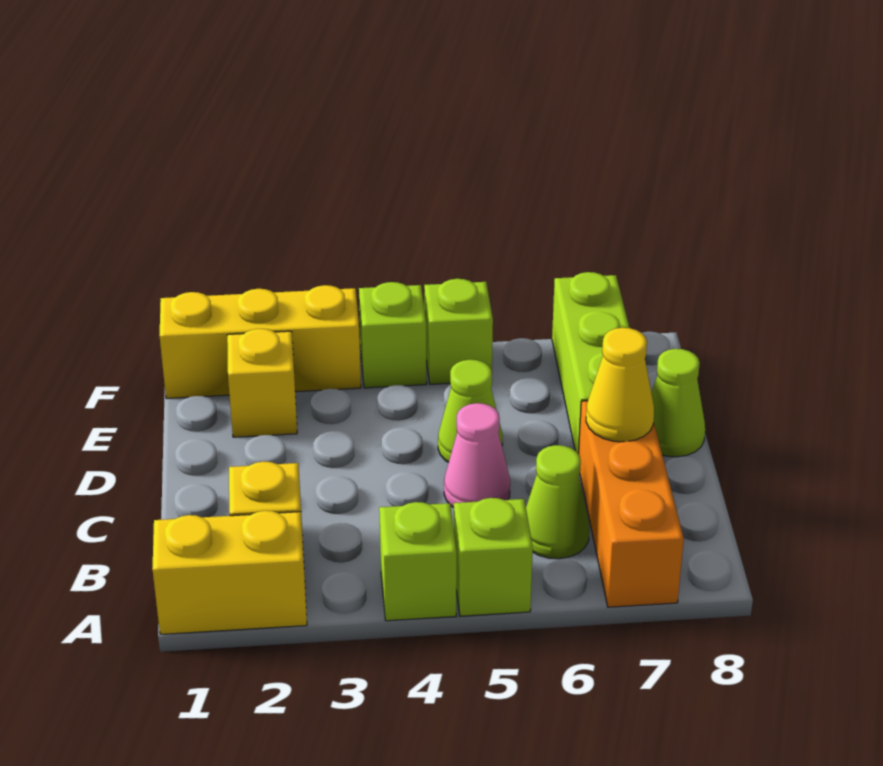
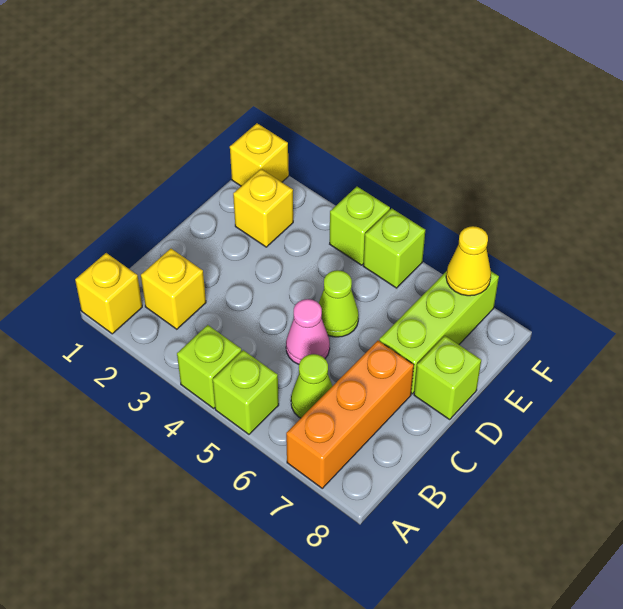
yellow 1x2 brick [152,511,307,634] -> yellow 1x1 brick [75,253,142,334]
yellow 1x1 cone [586,328,654,442] -> yellow 1x1 cone moved to [446,226,491,296]
lime 1x1 cone [651,349,705,457] -> lime 1x1 brick [414,336,481,419]
yellow 1x3 brick [159,285,361,399] -> yellow 1x1 brick [230,123,289,186]

